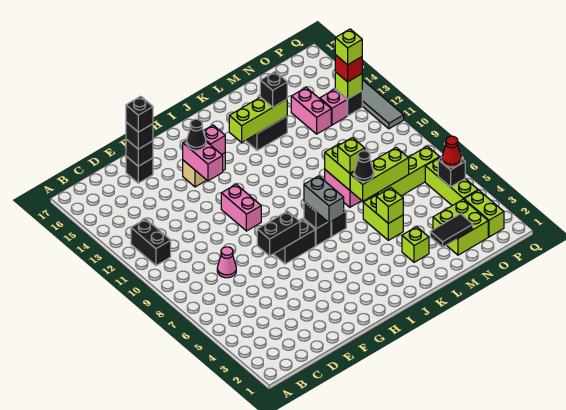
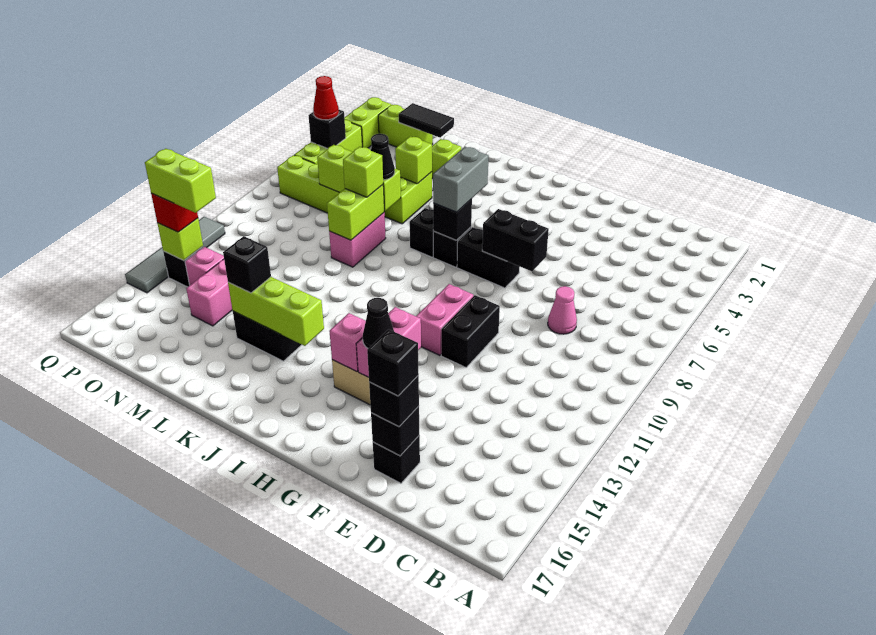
black 1x2 brick [131,219,171,265] -> black 1x2 brick moved to [441,295,500,367]
lime 2x2 brick [433,199,488,255] -> lime 1x2 brick [378,105,433,147]
lime 1x1 brick [335,29,362,65] -> lime 1x2 brick [145,149,216,213]

